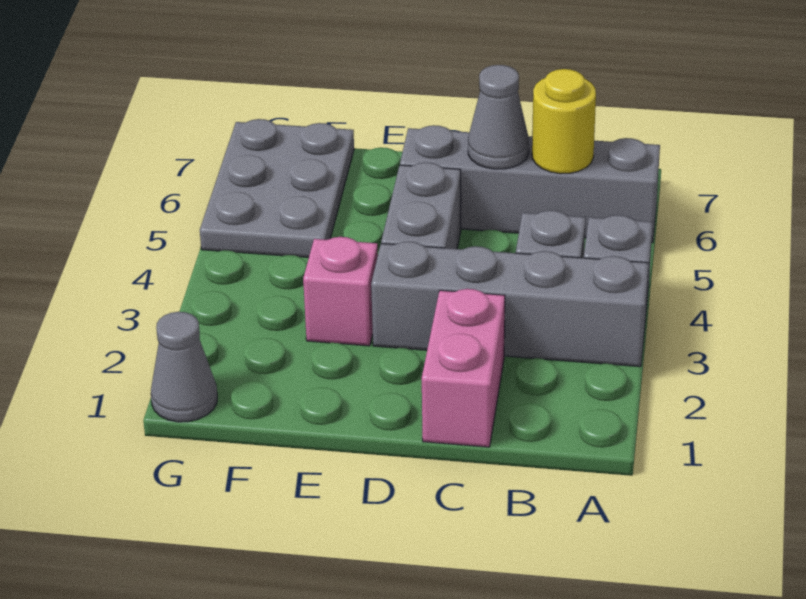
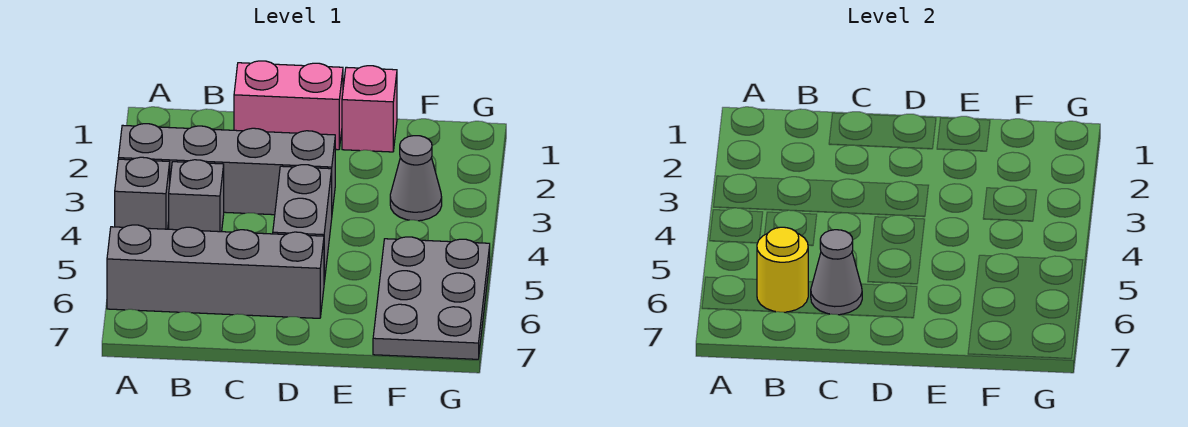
pink 1x2 brick [422,289,505,447] -> pink 1x2 brick turned to [234,61,343,150]
pink 1x1 brick [303,237,378,346] -> pink 1x1 brick moved to [342,66,397,152]
grey 1x1 cone [151,312,217,422] -> grey 1x1 cone moved to [390,136,442,221]

